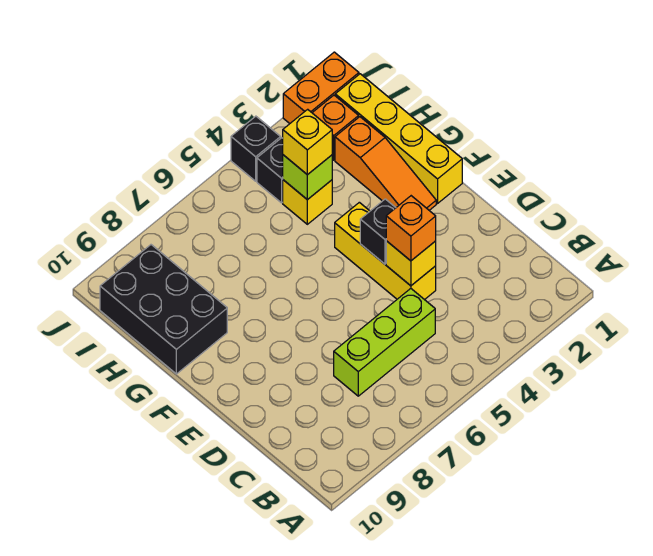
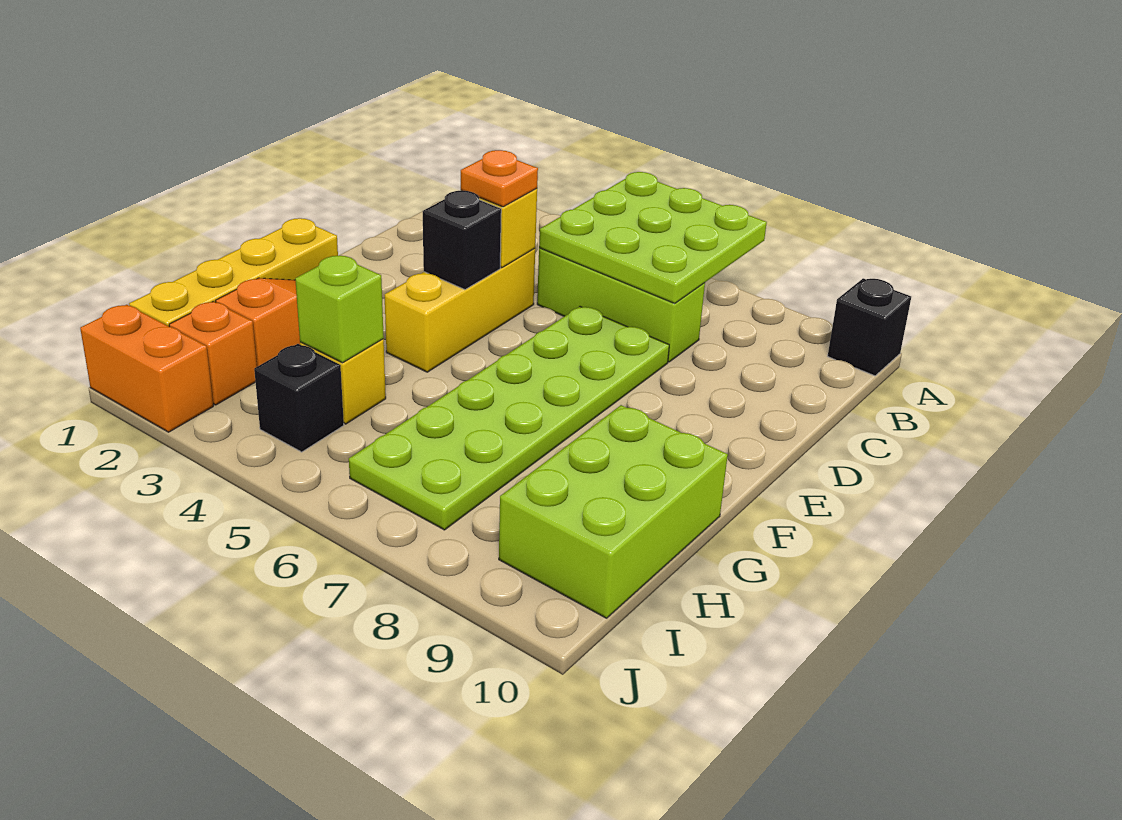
none -> lime 3x3 plate [539,172,767,303]
orange 1x1 brick [386,196,436,261] -> orange 1x1 plate [461,150,538,207]
none -> lime 2x6 plate [349,306,669,530]
black 2x3 brick [100,245,227,374] -> lime 2x3 brick [499,405,728,618]
yellow 1x1 brick [283,109,332,175] -> none
black 1x1 brick [231,116,281,181] -> black 1x1 brick moved to [828,278,911,376]

